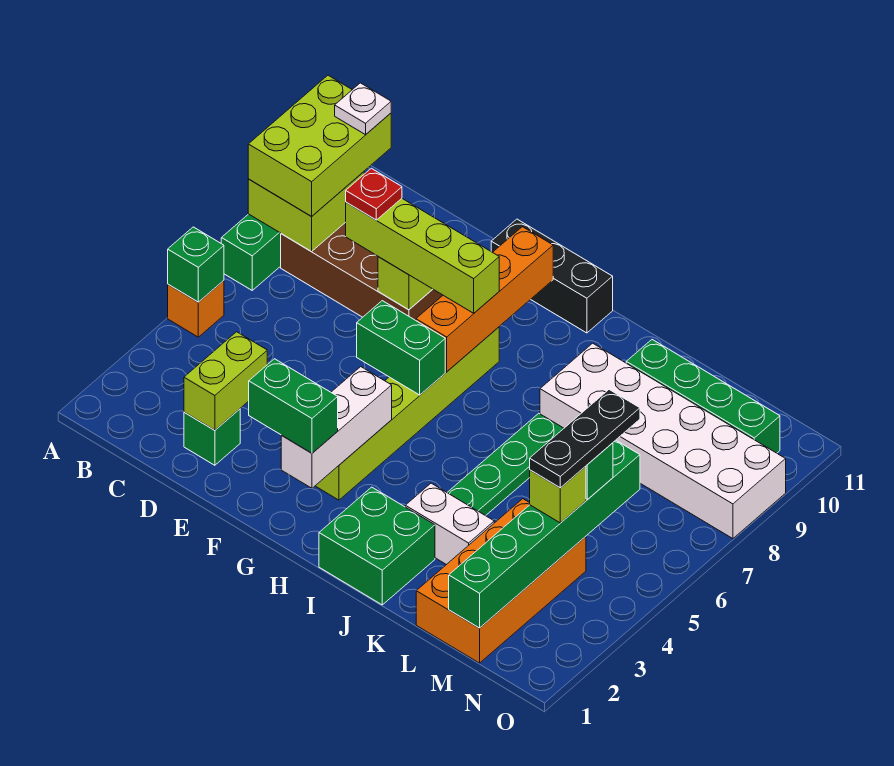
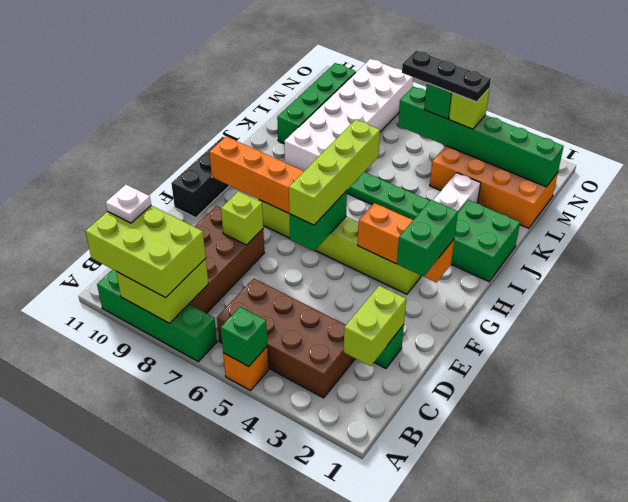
none -> brown 2x4 brick [217,279,355,398]
lime 1x2 brick [184,332,267,430] -> lime 1x2 brick turned to [344,286,406,366]
lime 1x4 brick [346,199,499,313] -> lime 1x4 brick moved to [289,120,380,225]
red 1x1 plate [346,168,402,220] -> none
white 1x3 brick [281,367,392,488] -> orange 1x3 brick [358,203,454,282]

